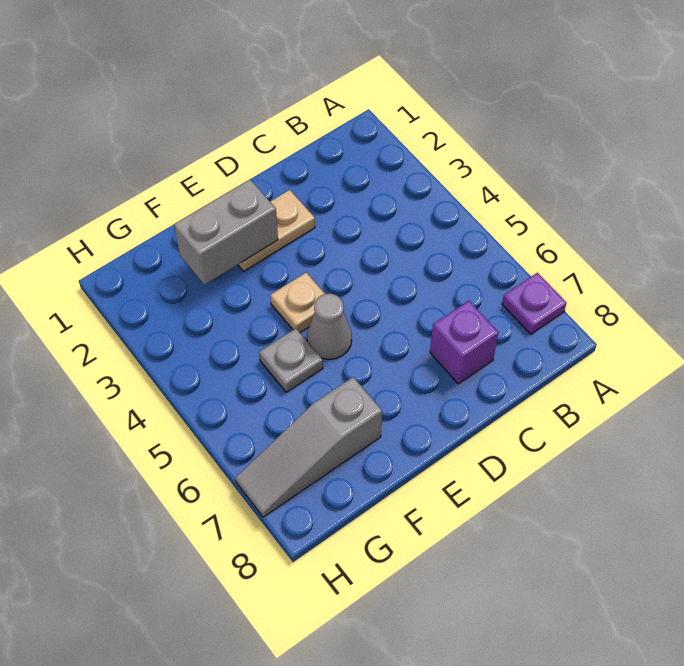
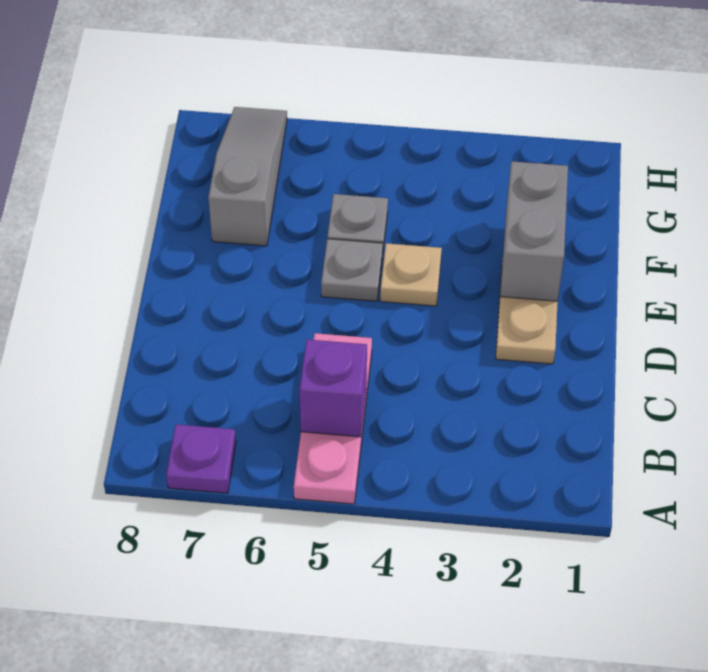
none -> pink 1x3 plate [294,333,372,504]
purple 1x1 brick [430,301,498,384] -> purple 1x1 brick moved to [300,339,367,437]
grey 1x1 cone [307,294,352,360] -> grey 1x1 plate [321,239,383,301]

